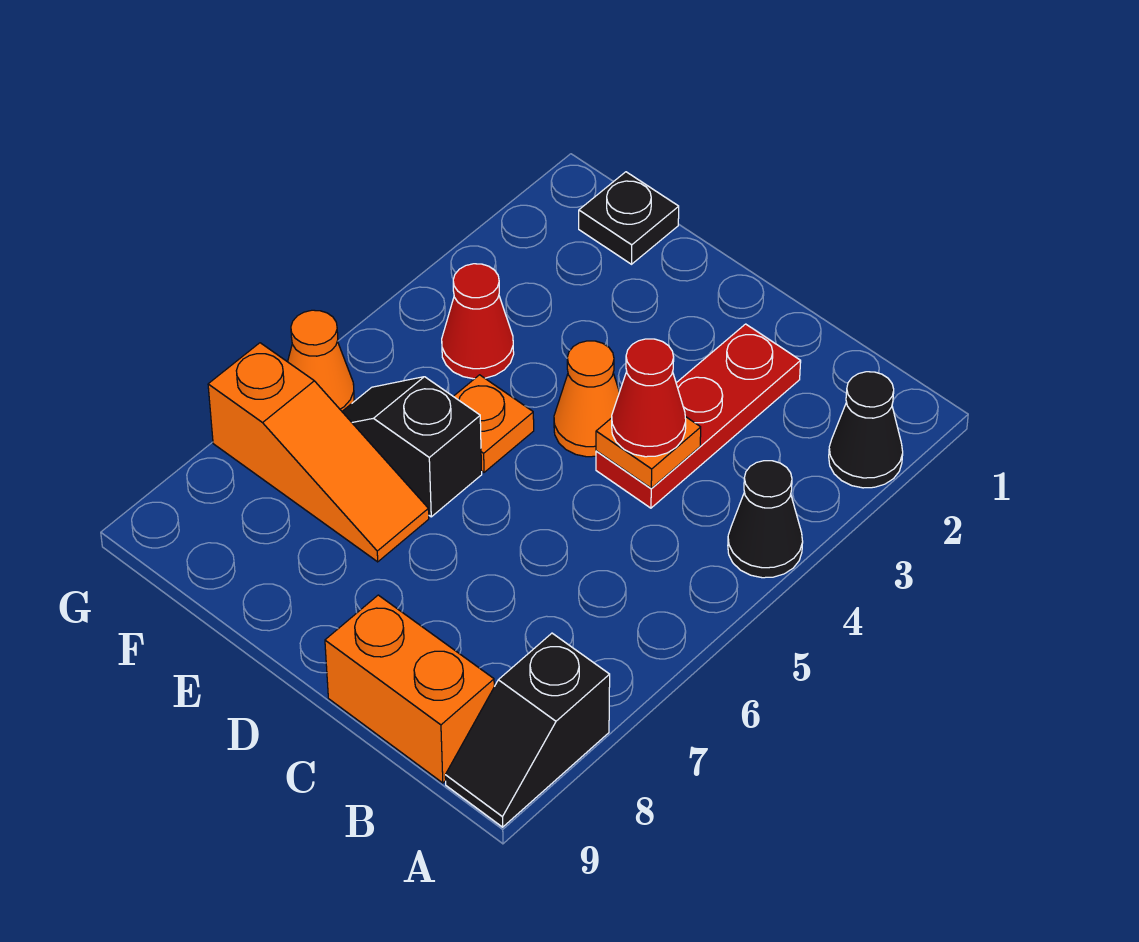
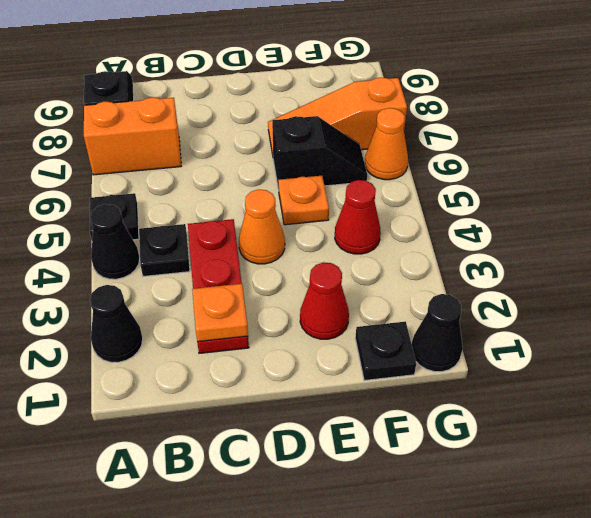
none -> black 1x1 plate [90,193,139,240]
none -> black 1x1 plate [139,224,190,276]
orange 1x2 brick [325,595,494,783] -> orange 1x2 brick moved to [84,97,181,175]
orange 1x1 plate [596,417,701,488] -> orange 1x1 plate moved to [192,284,248,342]
red 1x1 cone [612,339,686,457] -> red 1x1 cone moved to [300,262,349,339]
none -> black 1x1 cone [412,294,463,372]

